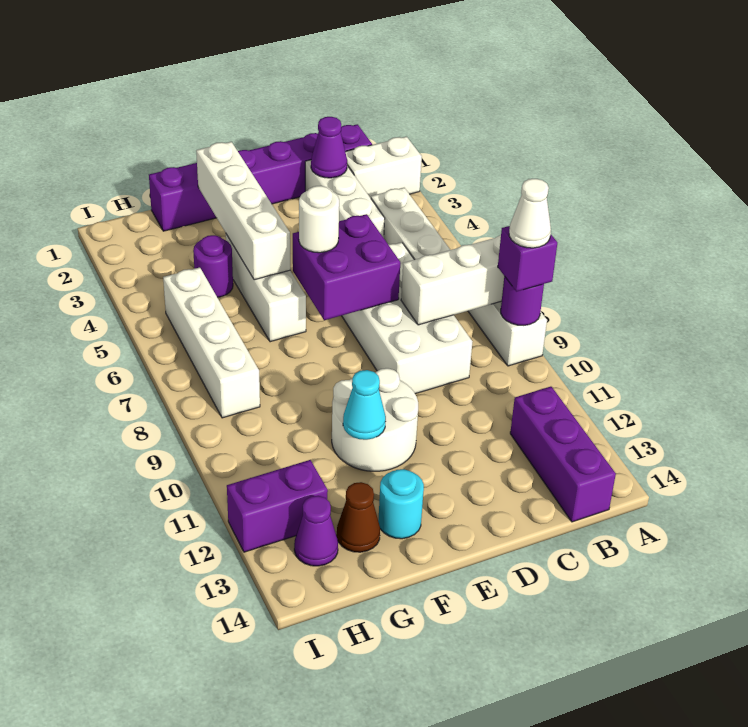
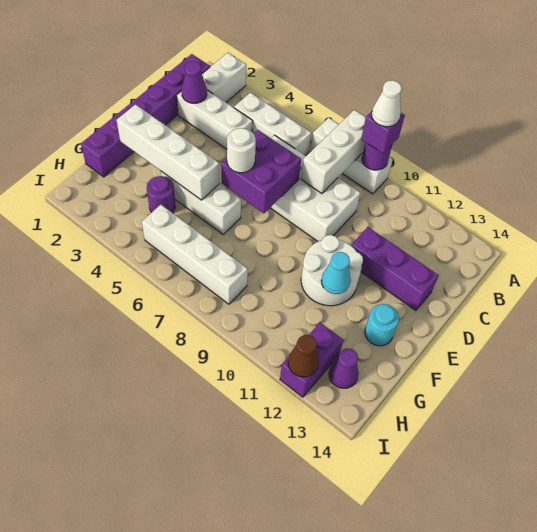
purple 1x3 brick [510,387,616,522] -> purple 1x3 brick moved to [351,227,439,310]
brown 1x1 cone [337,482,380,552] -> brown 1x1 cone moved to [288,335,319,377]

